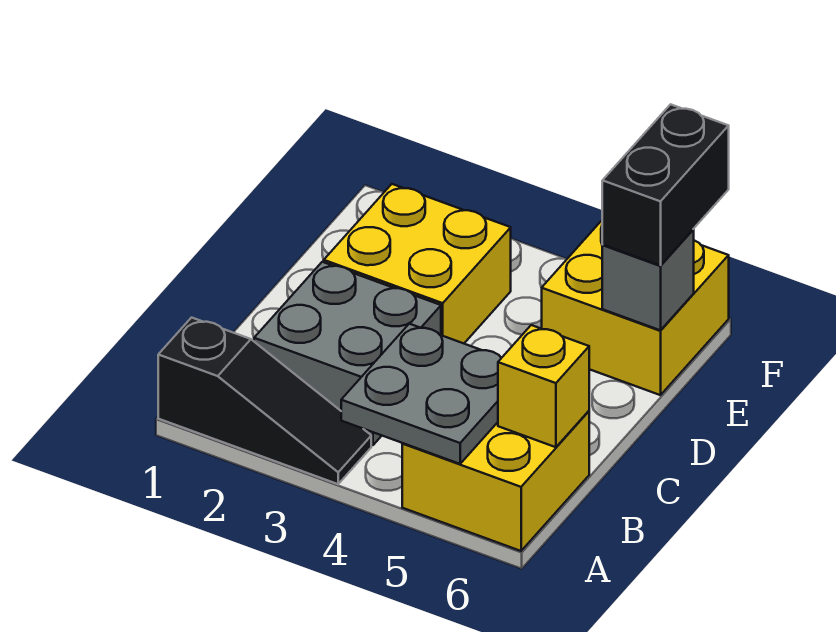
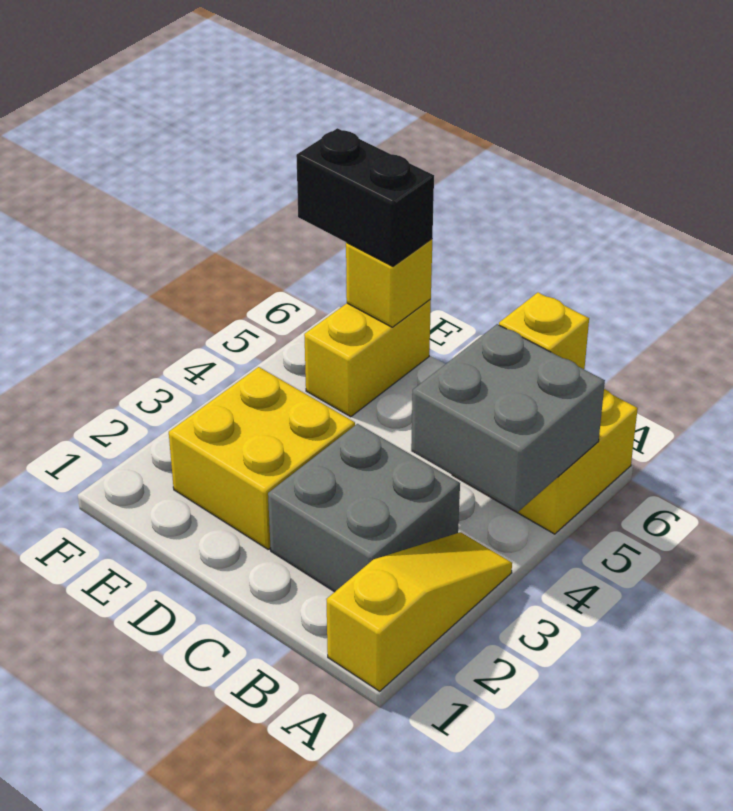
black 1x3 slope [158,318,371,484] -> yellow 1x3 slope [326,532,512,691]
grey 2x2 plate [341,324,502,464] -> grey 2x2 brick [411,324,605,512]
yellow 2x2 brick [542,221,729,395] -> yellow 1x2 brick [304,299,431,417]
grey 1x1 brick [602,230,694,330] -> yellow 1x1 brick [346,239,432,327]

